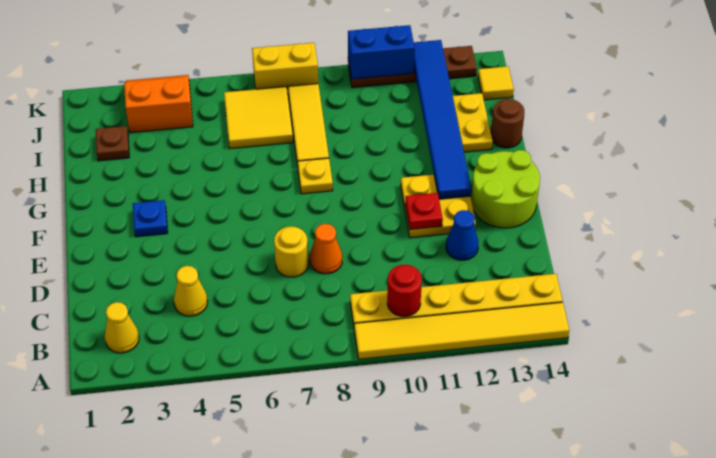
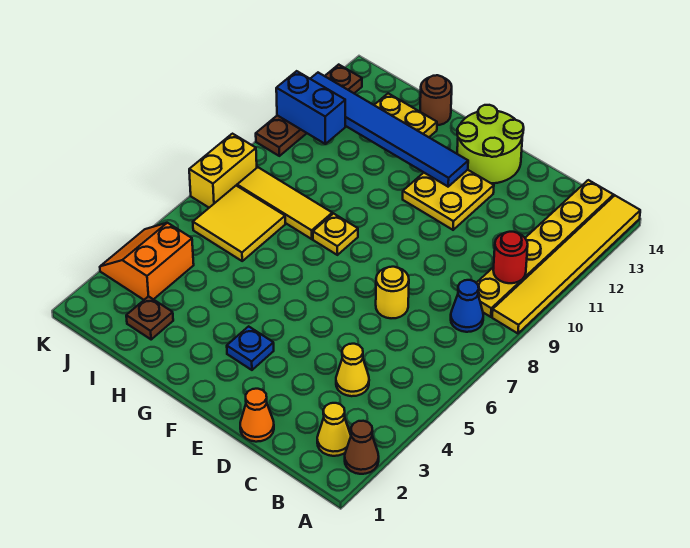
none -> brown 1x1 cone [345,421,379,474]
orange 1x1 cone [310,224,342,274] -> orange 1x1 cone moved to [240,389,274,442]
blue 1x1 cone [446,210,478,260] -> blue 1x1 cone moved to [451,280,483,332]
red 1x1 plate [405,193,443,230] -> none
yellow 1x1 tile [478,66,514,100] -> none
blue 1x2 brick [348,25,415,79] -> blue 1x2 brick turned to [276,71,345,144]

